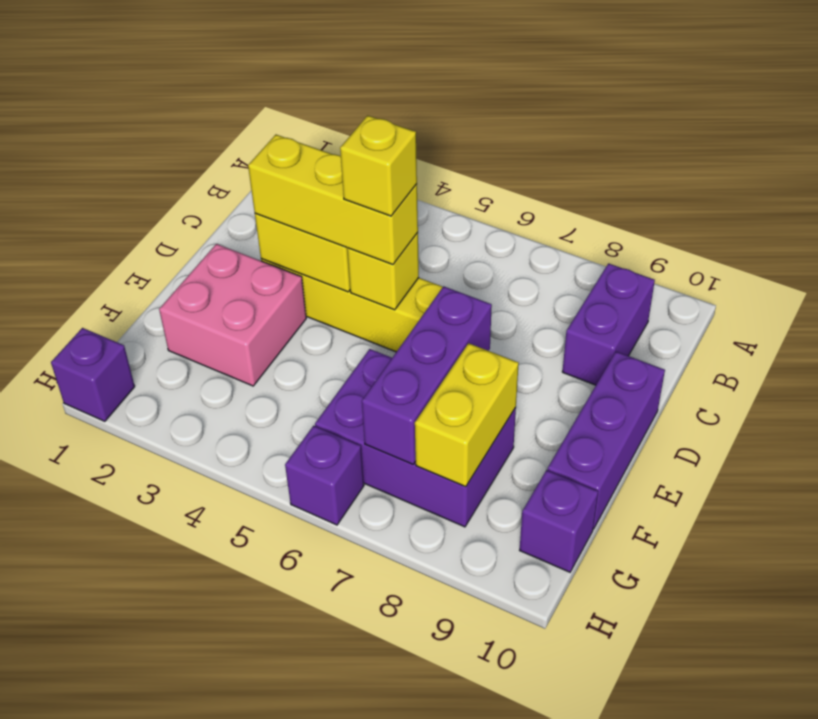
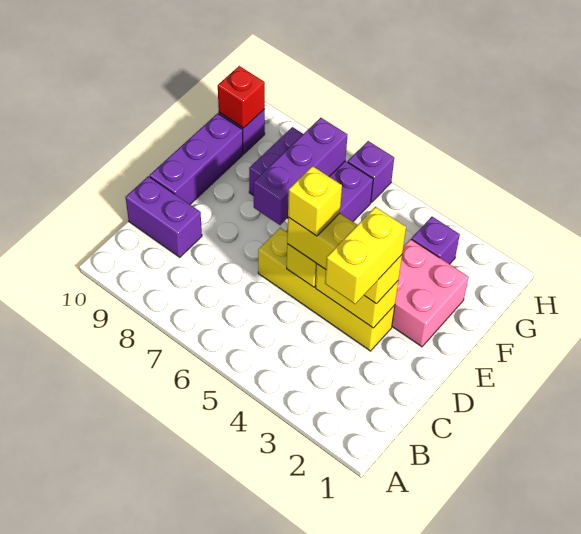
purple 1x2 brick [562,263,655,385] -> purple 1x2 brick turned to [126,176,202,257]
yellow 1x2 brick [415,343,519,487] -> yellow 1x2 brick moved to [325,207,406,304]
none -> red 1x1 brick [218,66,265,128]
purple 1x1 brick [51,328,135,421] -> purple 1x1 brick moved to [412,217,460,264]

